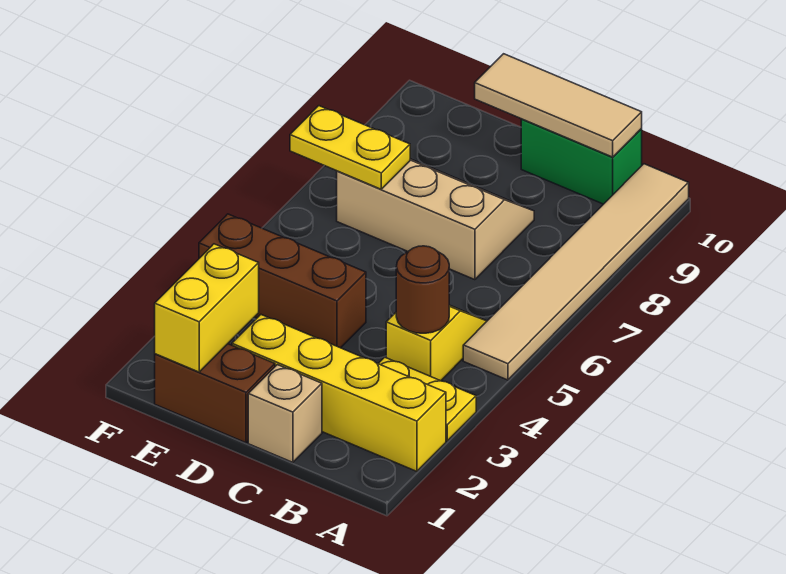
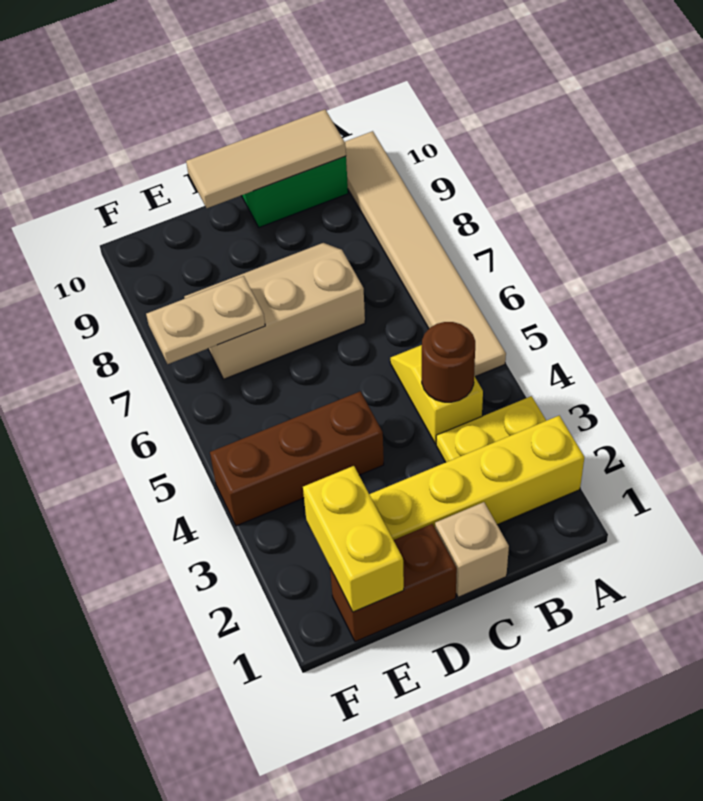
yellow 1x2 plate [290,106,410,189] -> tan 1x2 plate [146,276,265,364]

